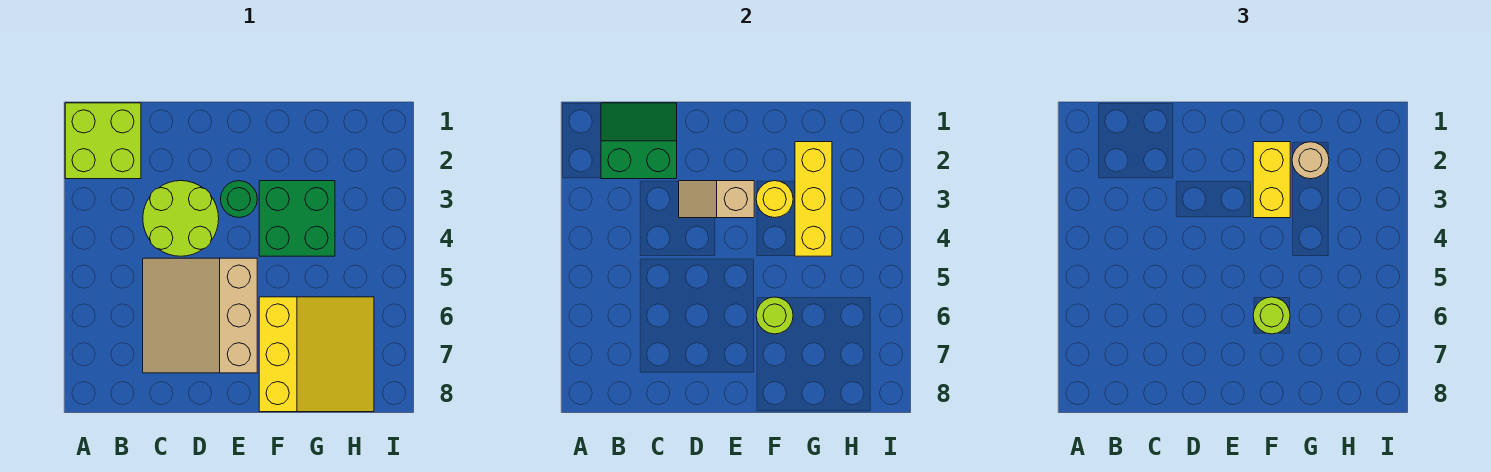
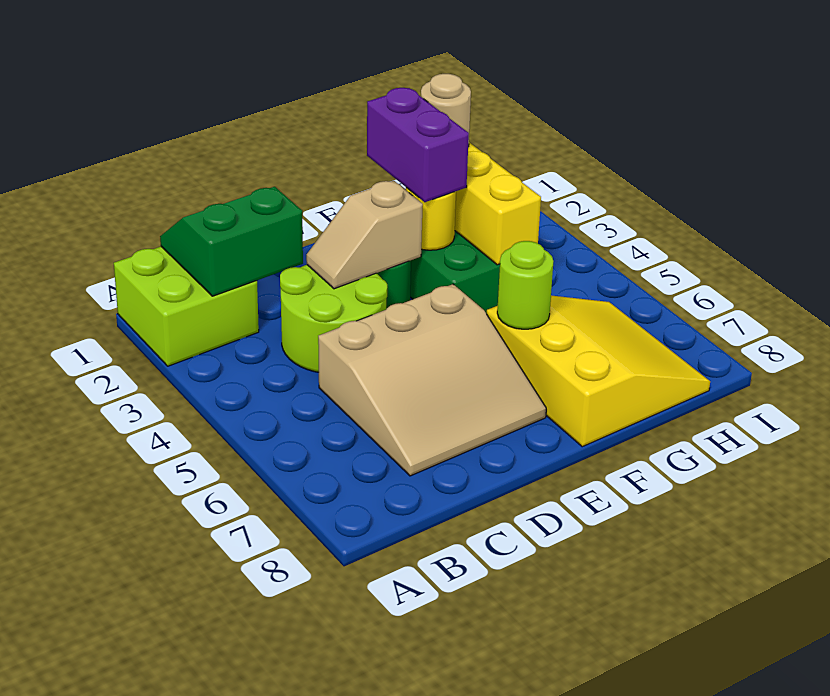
tan 3x3 slope [143,258,257,373] -> tan 3x3 slope turned to [318,284,546,476]
yellow 1x2 brick [1253,142,1290,218] -> purple 1x2 brick [367,88,469,202]
lime 1x1 round brick [1253,297,1290,334] -> none

